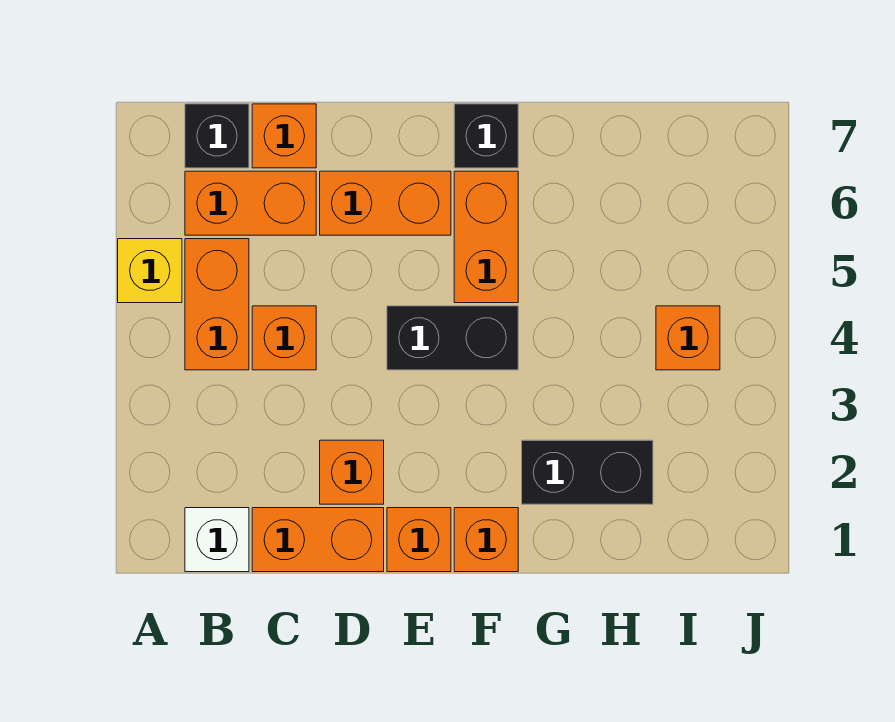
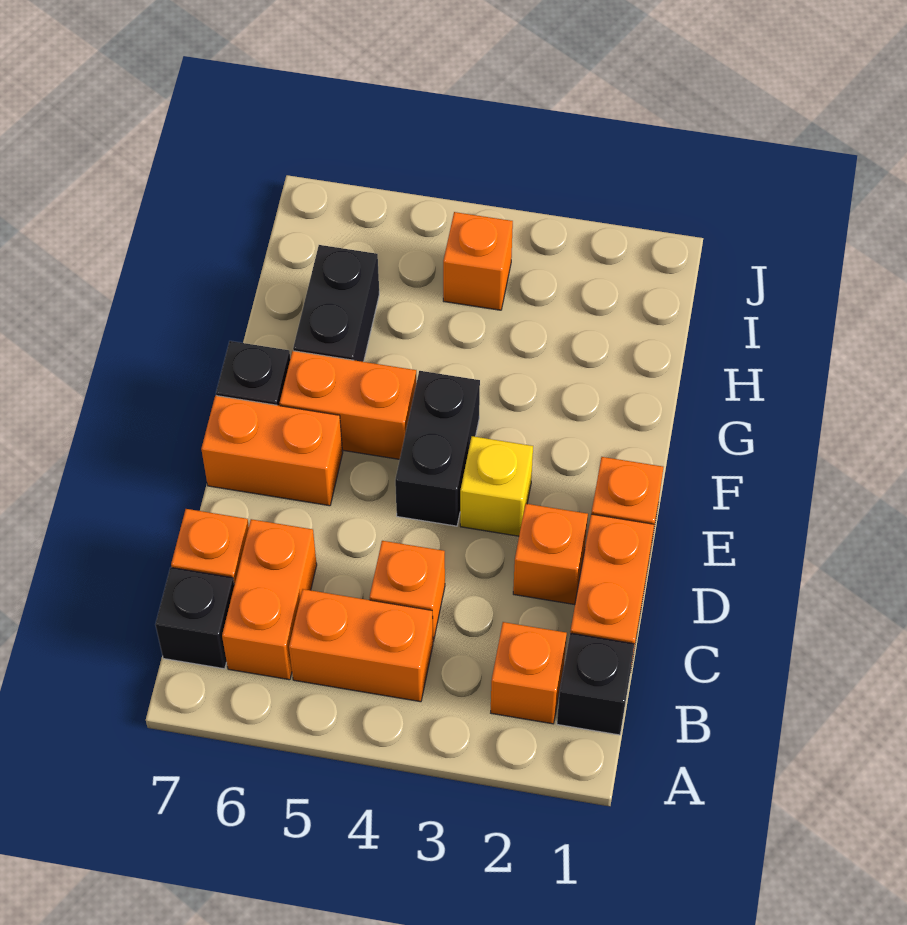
yellow 1x1 brick [118,239,182,303] -> yellow 1x1 brick moved to [460,436,533,536]
white 1x1 brick [185,508,249,572] -> black 1x1 brick [557,633,634,735]
orange 1x2 brick [320,171,451,235] -> orange 1x2 brick turned to [201,396,343,506]
orange 1x1 brick [454,508,518,572] -> orange 1x1 brick moved to [491,622,567,724]
black 1x2 brick [522,440,653,504] -> black 1x2 brick moved to [293,245,379,362]

